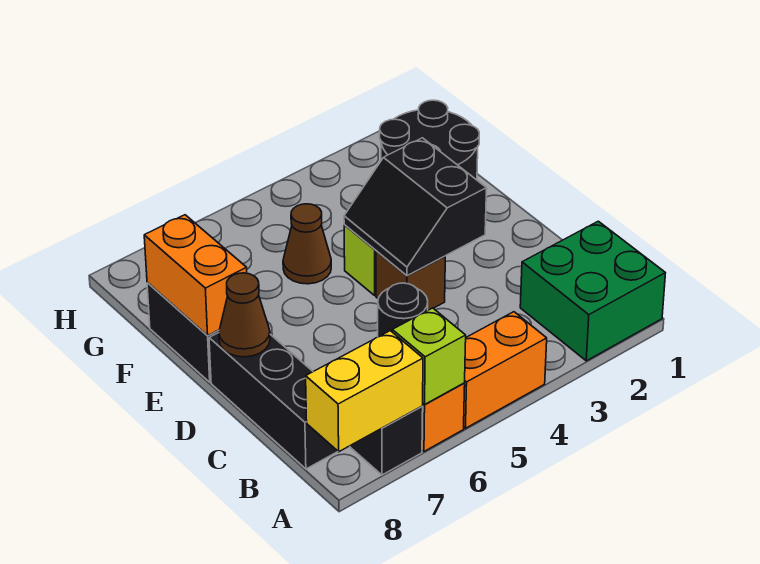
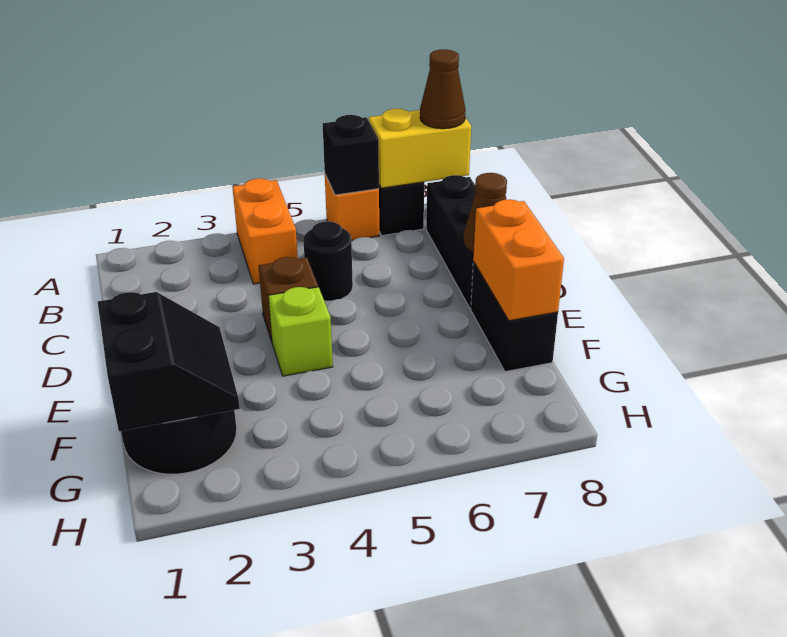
green 2x2 brick [520,221,665,361] -> none
orange 1x2 brick [464,312,547,428] -> orange 1x2 brick turned to [233,178,298,284]
lime 1x1 brick [392,308,466,405] -> black 1x1 brick [323,115,379,195]
black 2x2 slope [344,138,487,276] -> black 2x2 slope moved to [98,292,240,431]
brown 1x1 cone [283,204,331,284] -> brown 1x1 cone moved to [420,49,466,129]

